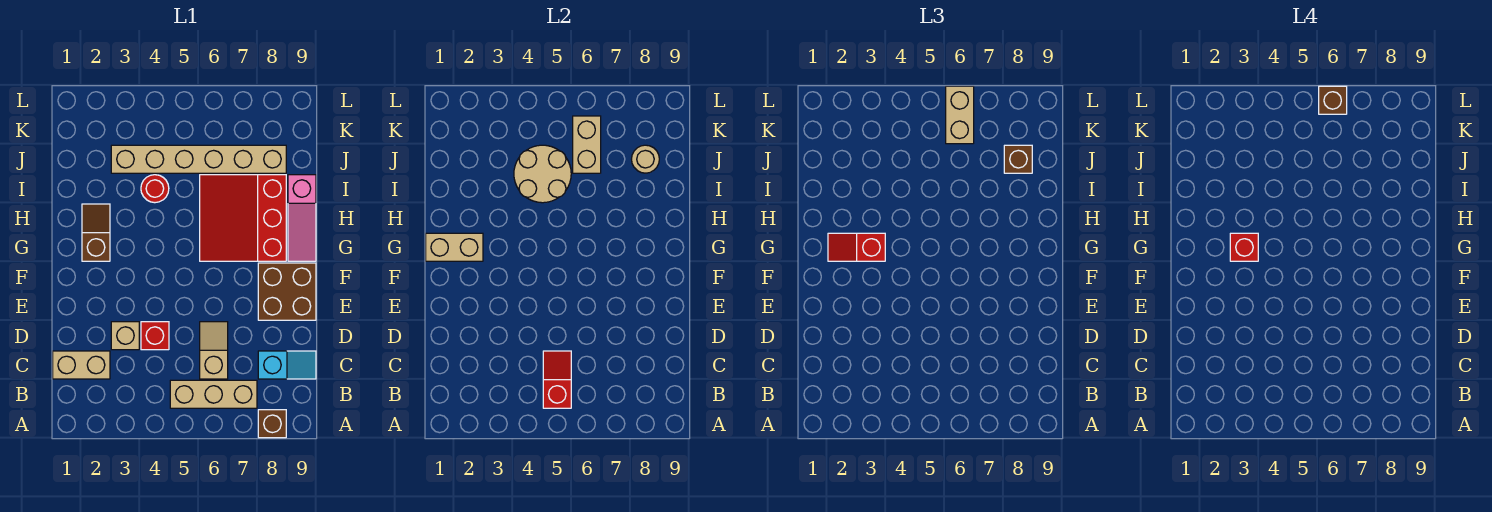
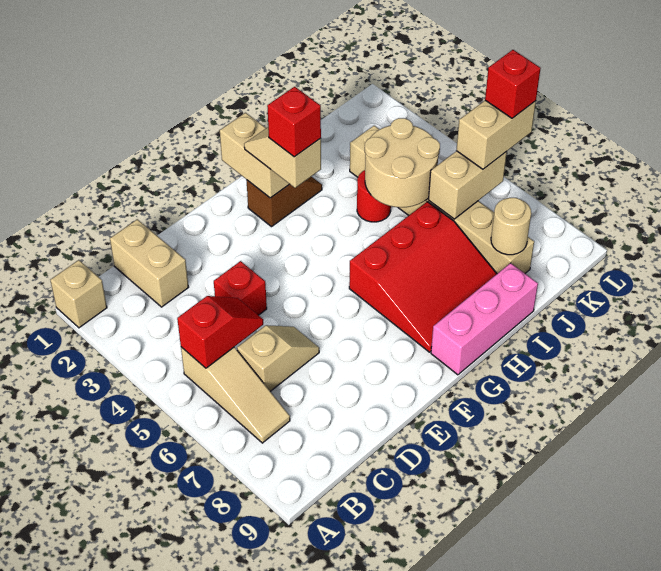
brown 1x1 brick [258,410,286,438] -> none
tan 1x3 brick [170,380,257,408] -> tan 1x3 slope [181,347,290,443]
cyan 1x2 slope [258,351,316,379] -> none
tan 1x1 brick [111,322,139,350] -> tan 1x1 brick moved to [50,260,107,328]
brown 2x2 brick [258,263,316,320] -> none
red 1x2 slope [828,233,885,261] -> tan 1x2 slope [244,127,321,188]
red 3x3 slope [200,175,286,261] -> red 3x3 slope turned to [349,202,497,352]
pink 1x3 slope [288,175,316,261] -> pink 1x3 brick [431,263,538,375]
brown 1x1 brick [1004,145,1032,173] -> none
brown 1x1 brick [1319,86,1347,114] -> red 1x1 brick [485,50,541,118]

